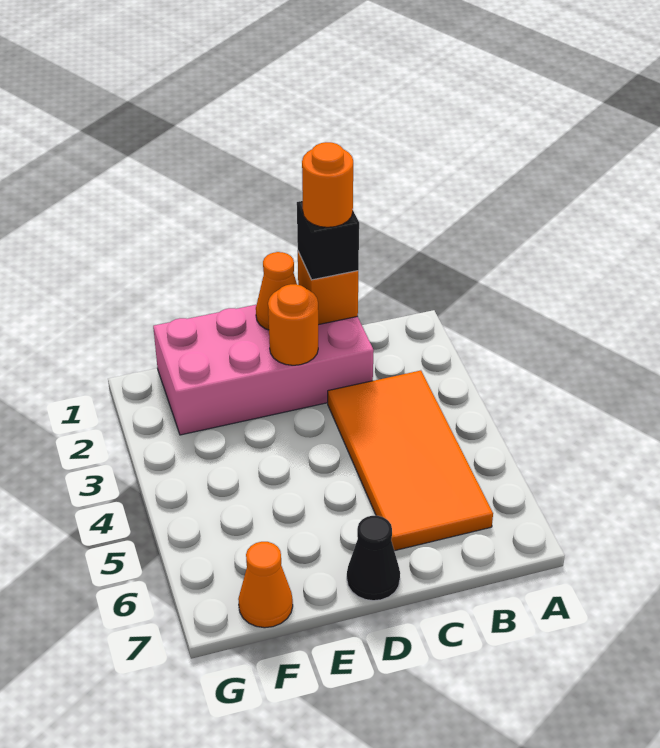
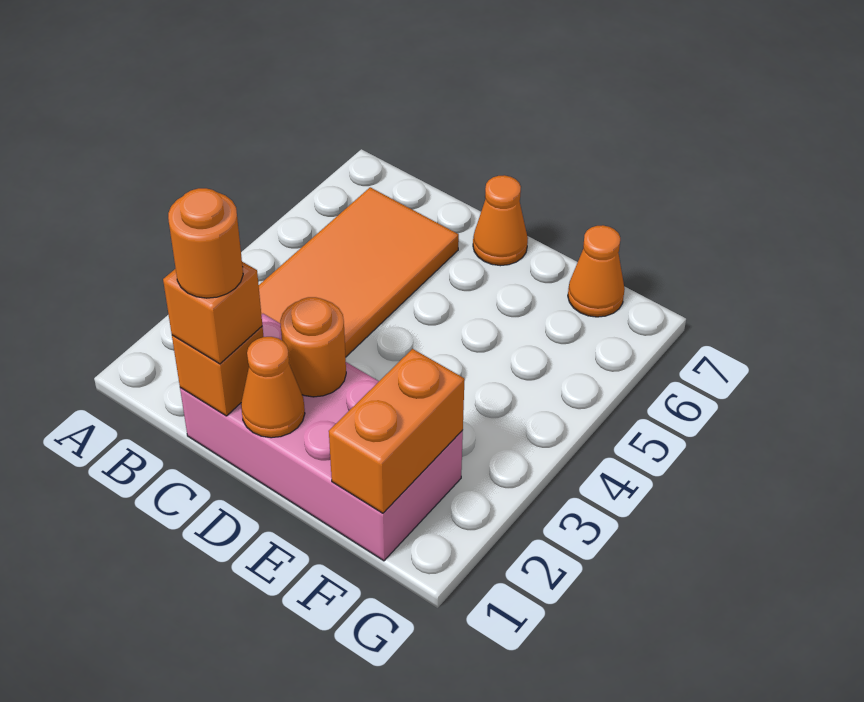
black 1x1 brick [297,201,359,280] -> orange 1x1 brick [163,262,262,364]
black 1x1 cone [347,516,400,601] -> orange 1x1 cone [473,175,528,266]
none -> orange 1x2 brick [329,349,465,513]

